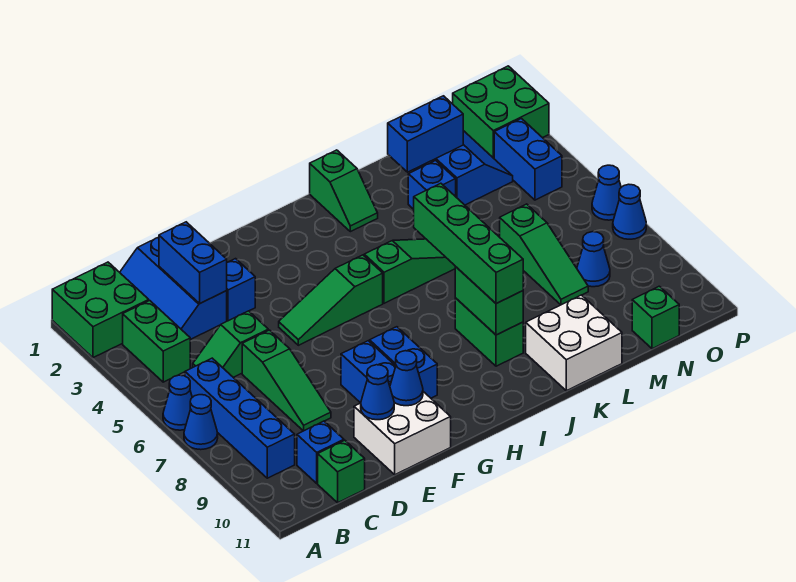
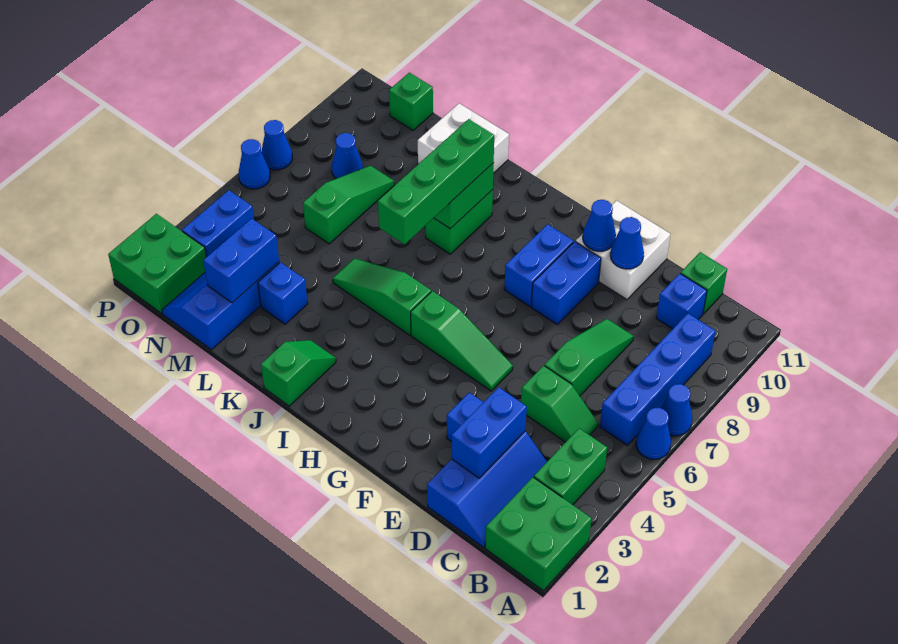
blue 1x2 brick [388,96,463,172] -> blue 1x2 brick turned to [203,218,279,303]

